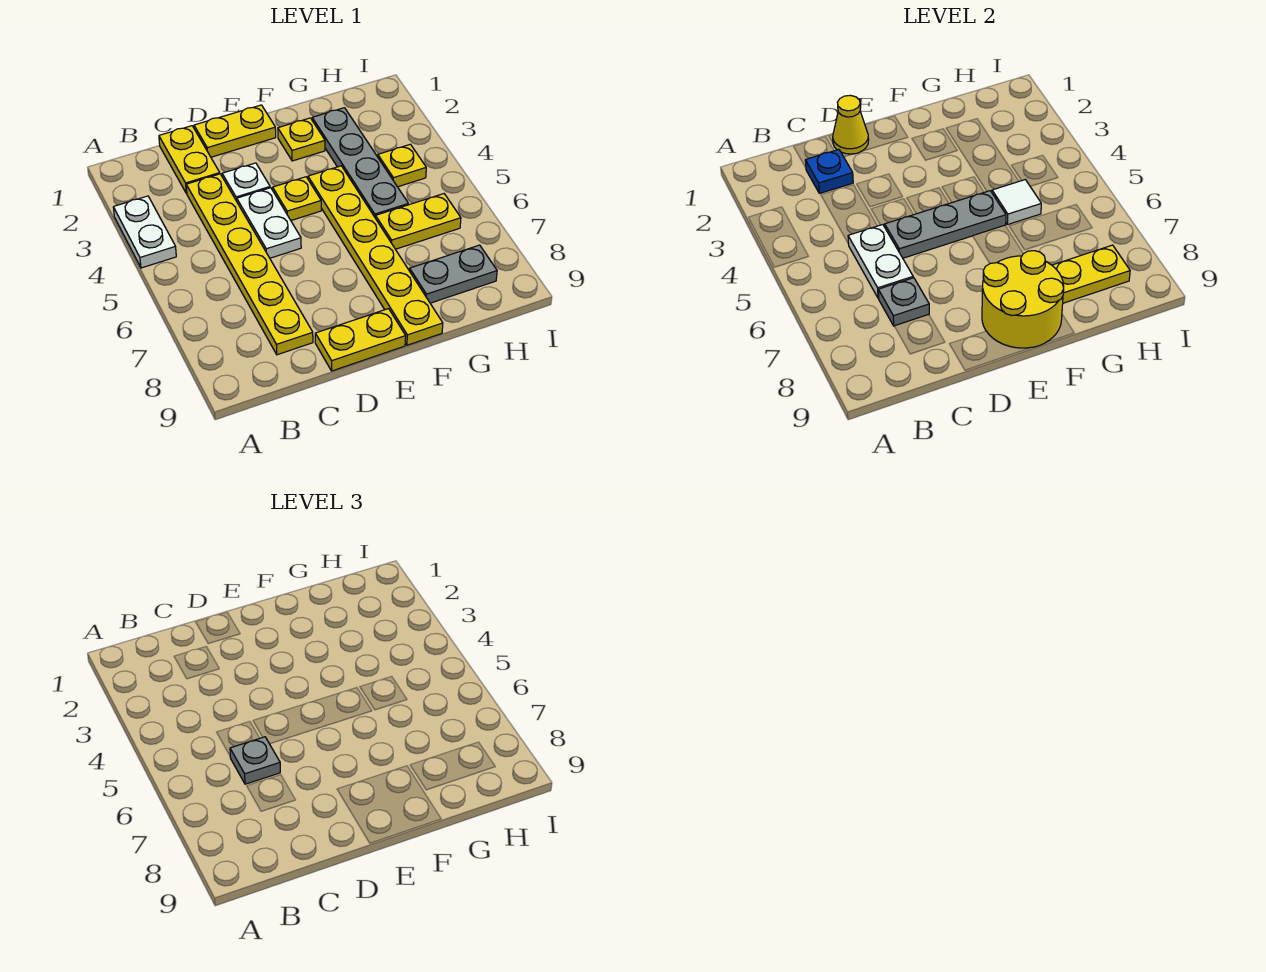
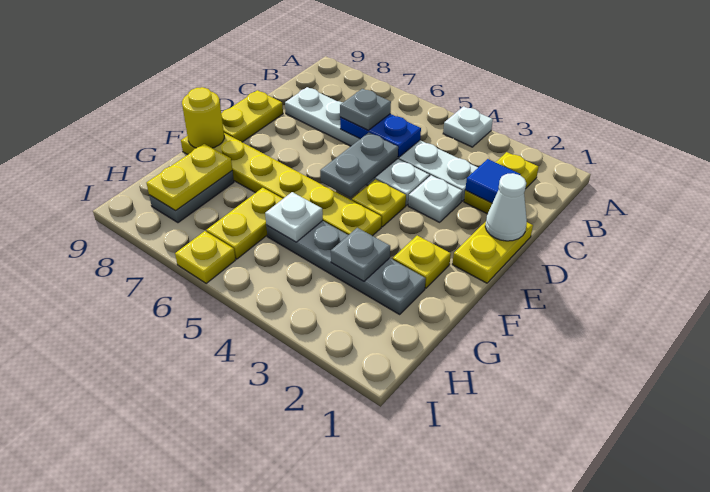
white 1x2 plate [113,196,176,268] -> white 1x1 plate [443,106,493,147]
yellow 1x2 plate [159,126,220,193] -> yellow 1x2 plate turned to [464,152,539,214]
blue 1x1 plate [805,150,853,193] -> blue 1x1 tile [465,159,520,203]
yellow 1x6 plate [186,174,313,355] -> white 1x6 plate [285,87,478,201]
white 1x2 plate [848,225,913,298] -> blue 1x2 plate [340,114,421,157]
grey 1x1 plate [878,278,929,326] -> grey 1x1 plate moved to [331,228,390,281]
yellow 1x1 cone [833,95,869,154] -> white 1x1 cone [485,173,527,241]
grey 1x3 plate [885,191,1006,258] -> grey 1x2 plate [320,133,398,197]
yellow 2x2 round brick [982,251,1064,348] -> yellow 1x1 round brick [182,87,224,148]
white 1x1 tile [992,180,1041,225] -> white 1x1 plate [265,192,323,242]
yellow 1x1 plate [378,144,426,187] -> yellow 1x1 plate moved to [175,231,235,283]

